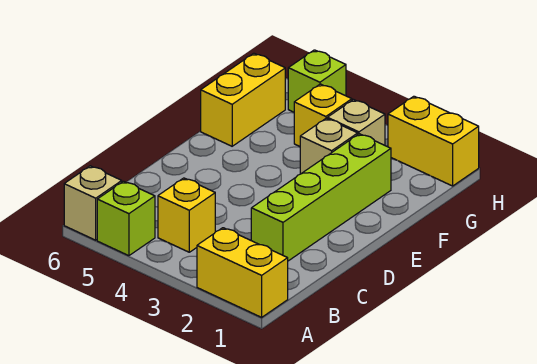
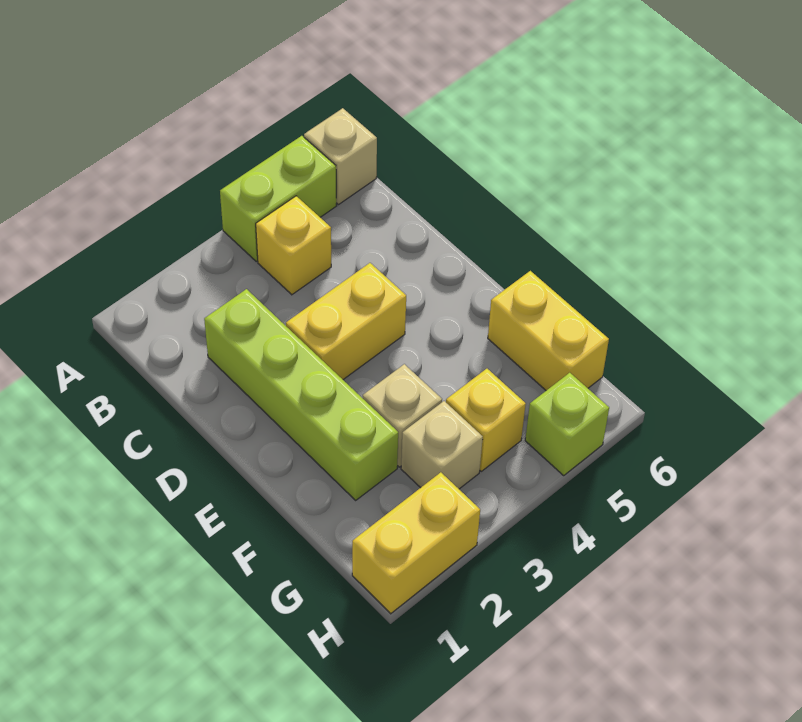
yellow 1x2 brick [197,228,288,317] -> yellow 1x2 brick moved to [286,263,406,379]
lime 1x1 brick [97,181,155,256] -> lime 1x2 brick [220,136,336,261]

